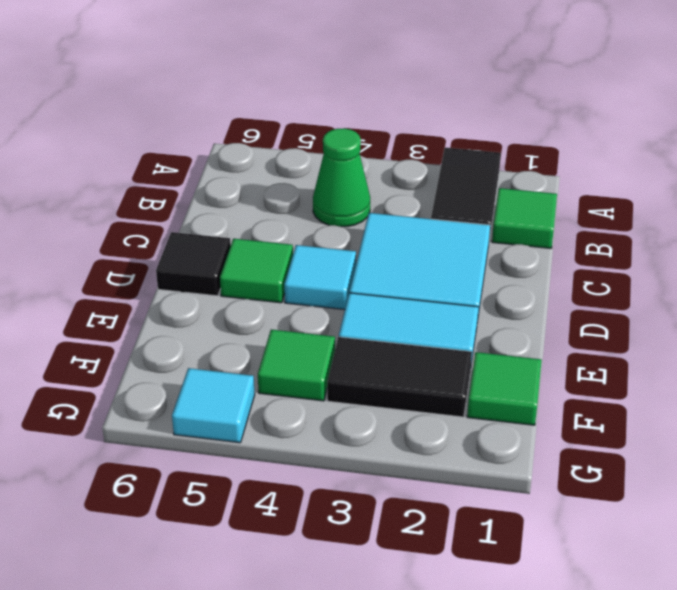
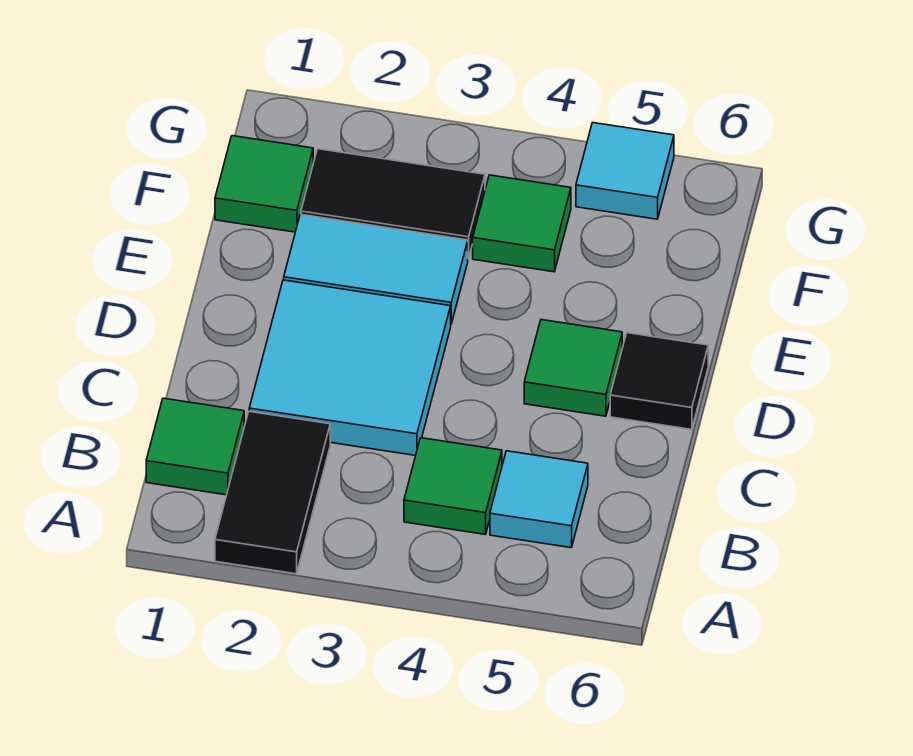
green 1x1 cone [313,128,370,227] -> green 1x1 tile [404,438,502,535]
cyan 1x1 tile [284,245,356,310] -> cyan 1x1 tile moved to [490,451,588,548]

